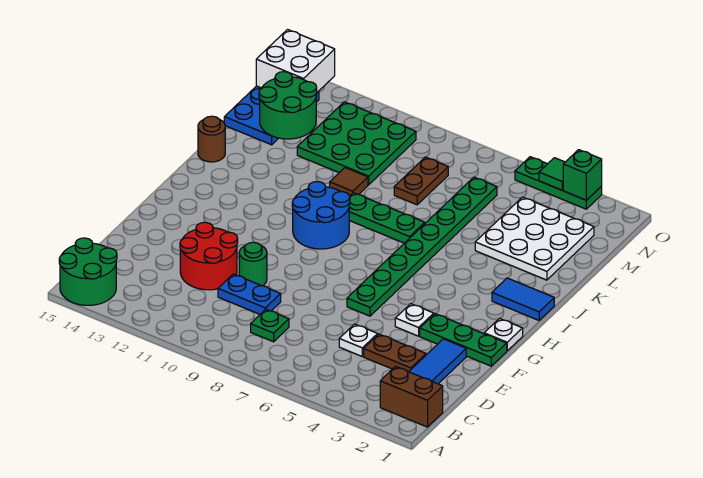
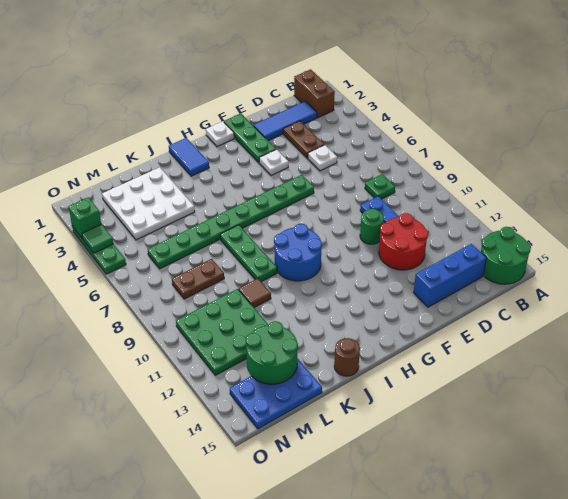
none -> blue 1x3 brick [414,244,486,307]
white 2x2 brick [256,30,335,92] -> none

